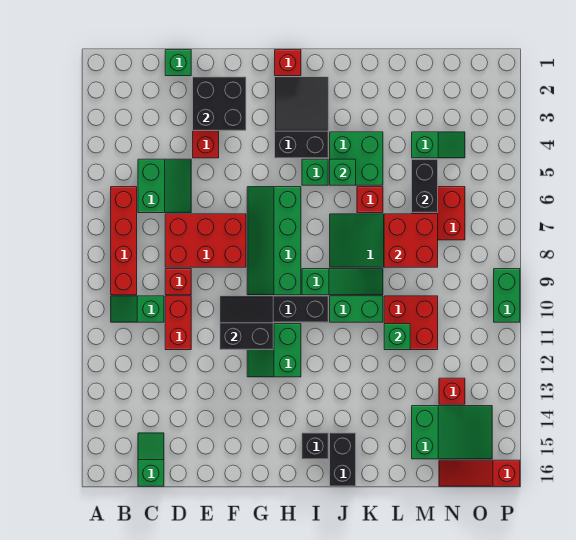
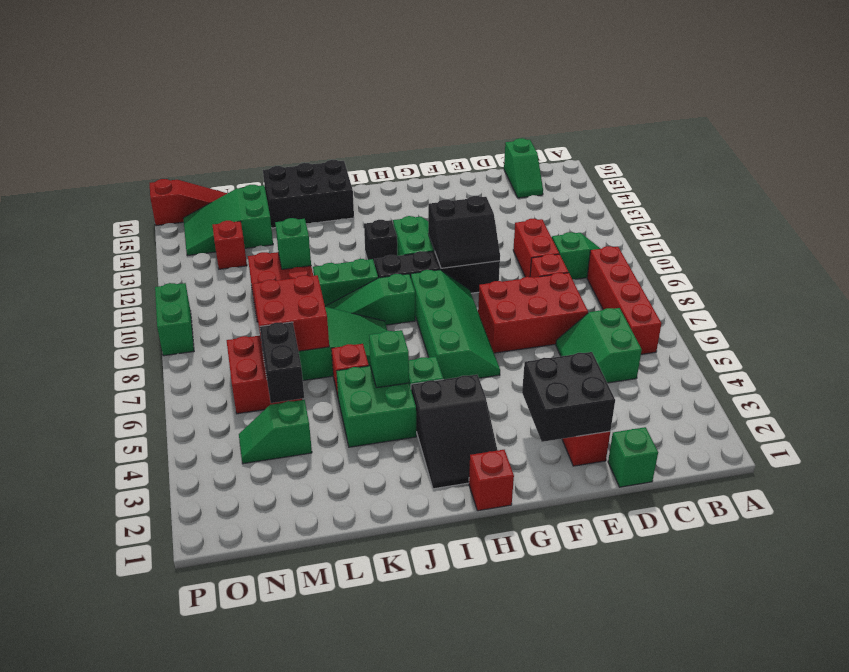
black 1x1 brick [302,433,328,459] -> black 1x1 brick moved to [364,220,397,261]
black 1x2 brick [330,433,356,486] -> black 2x3 brick [263,160,354,228]

